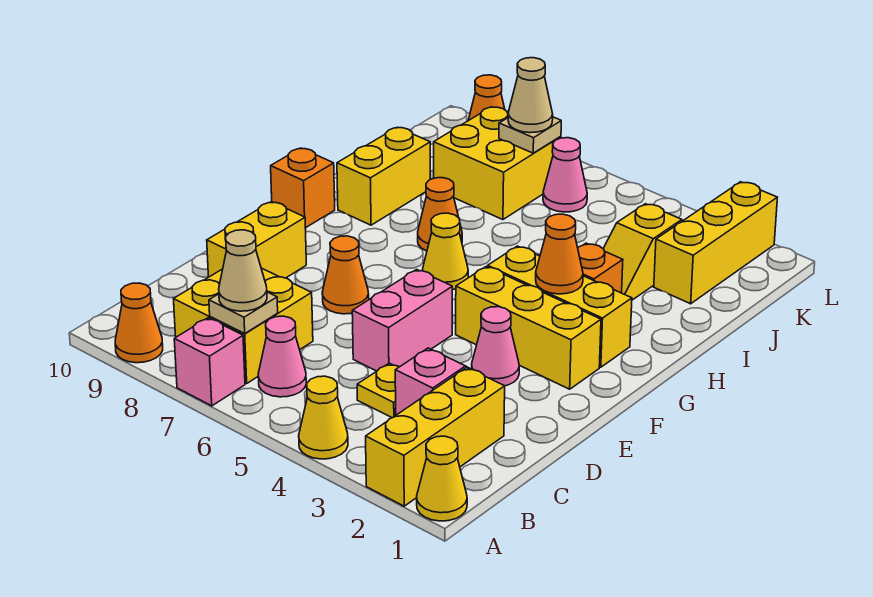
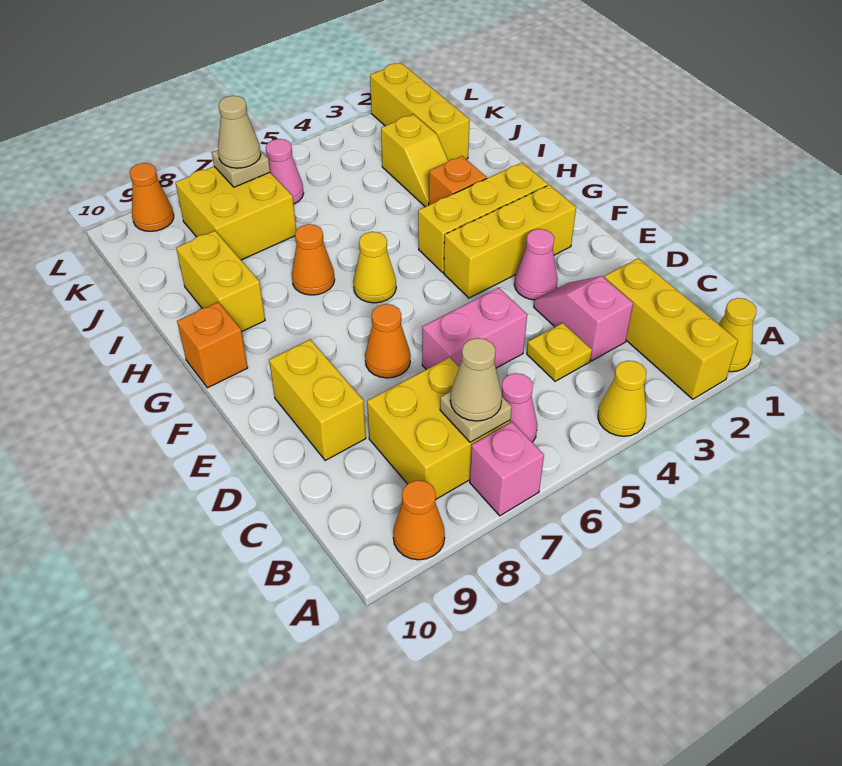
pink 1x2 brick [352,270,452,371] -> pink 1x2 brick turned to [422,288,527,369]
orange 1x1 cone [536,214,583,294] -> none

